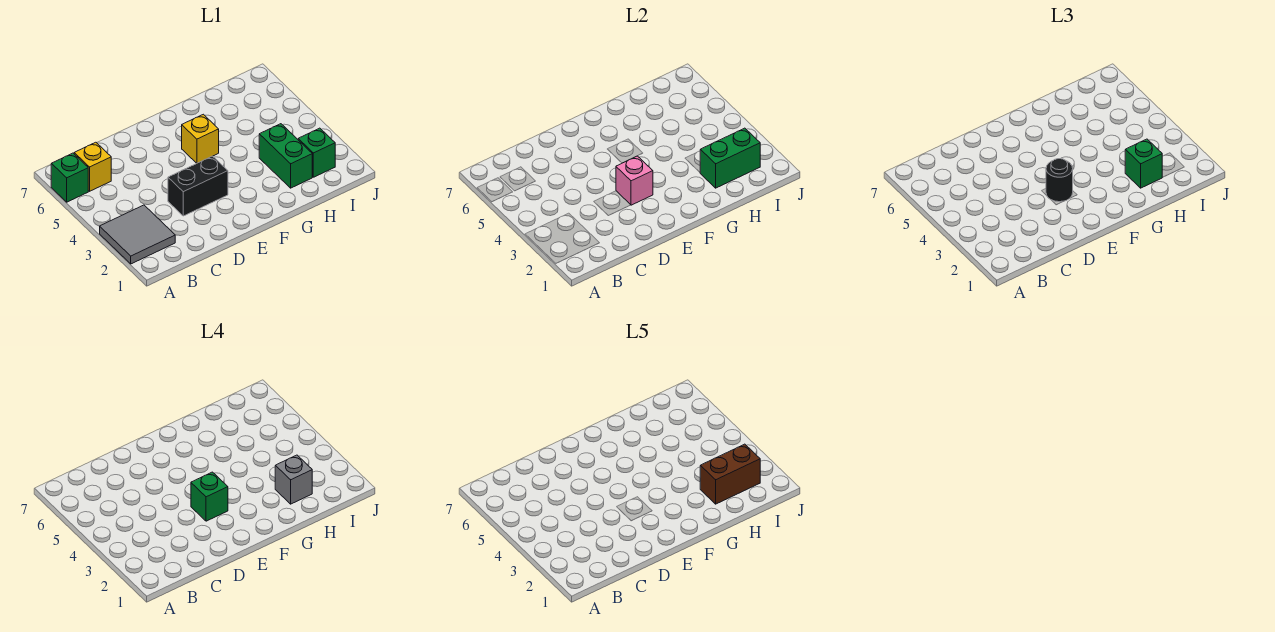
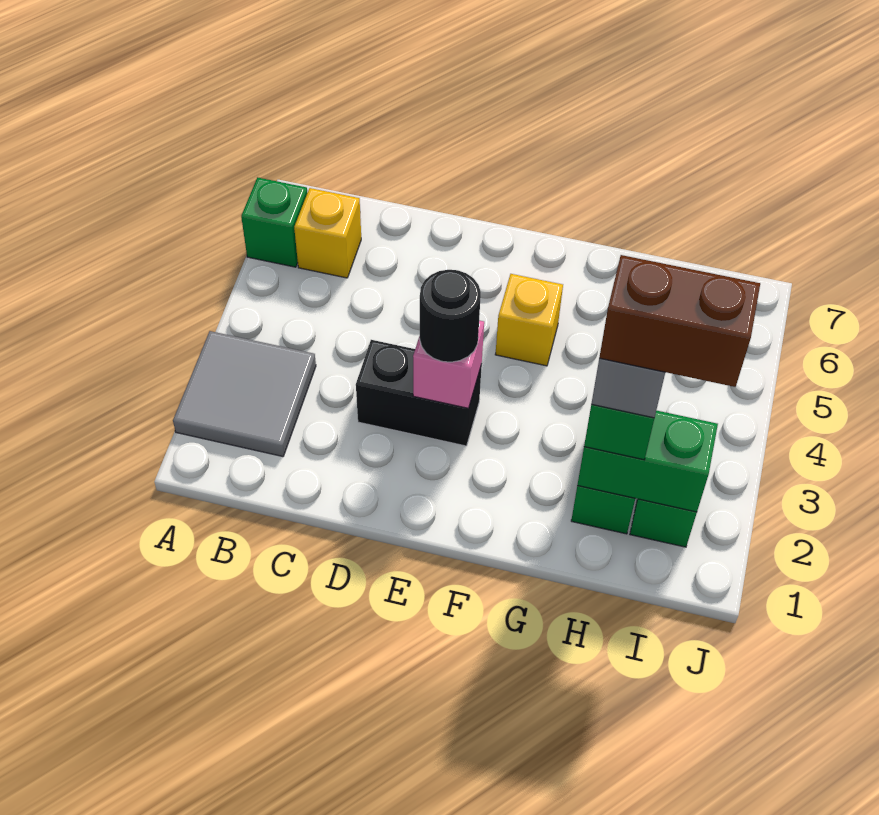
green 1x1 brick [191,472,228,521] -> none

